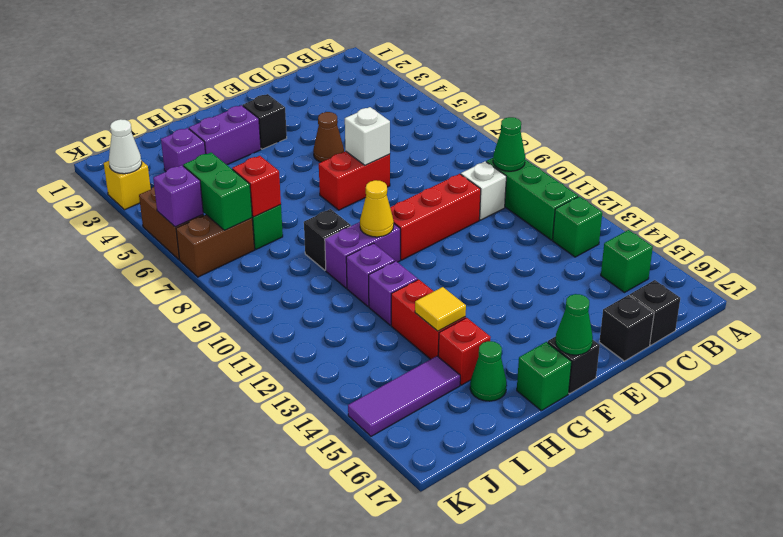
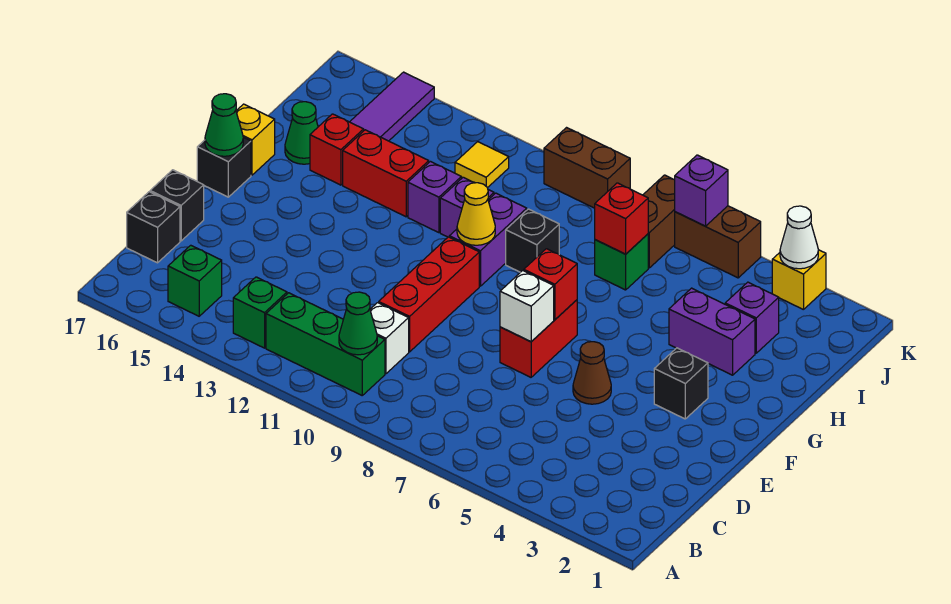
none -> red 1x1 brick [524,249,577,320]
purple 1x2 brick [189,105,261,165] -> purple 1x2 brick turned to [669,288,755,375]
green 1x1 brick [517,342,572,411] -> yellow 1x1 brick [236,104,275,175]
yellow 1x1 tile [415,287,466,331] -> yellow 1x1 tile moved to [455,142,509,188]
green 1x2 brick [183,152,252,230] -> none
none -> brown 1x2 brick [544,128,630,208]

